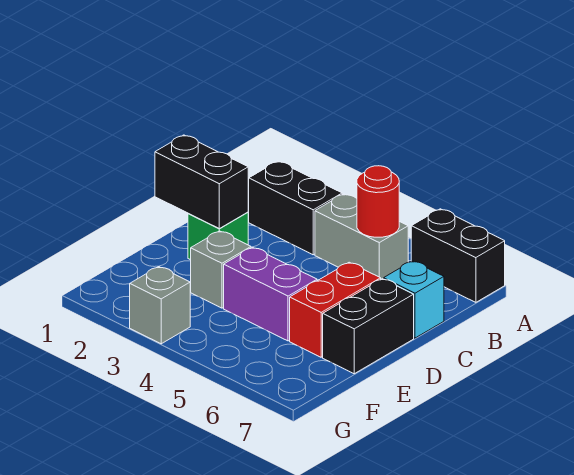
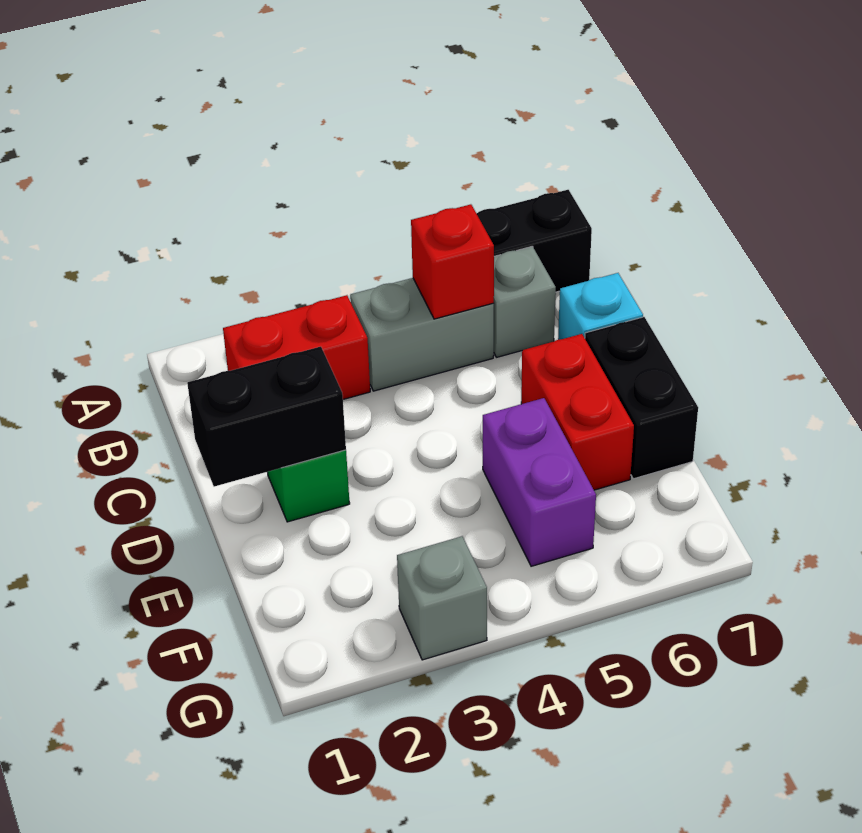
black 1x2 brick [248,161,342,255] -> red 1x2 brick [223,295,370,399]
red 1x1 round brick [357,166,399,237] -> red 1x1 brick [411,204,494,319]
grey 1x1 brick [190,231,251,308] -> grey 1x1 brick moved to [494,246,556,357]
purple 1x2 brick [224,247,317,341] -> purple 1x2 brick turned to [483,398,596,566]

